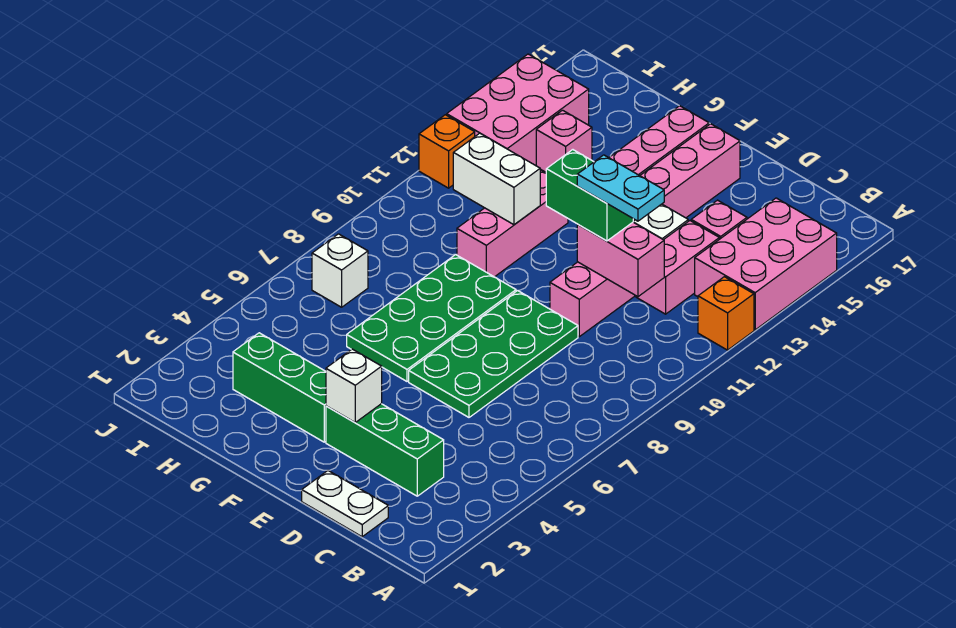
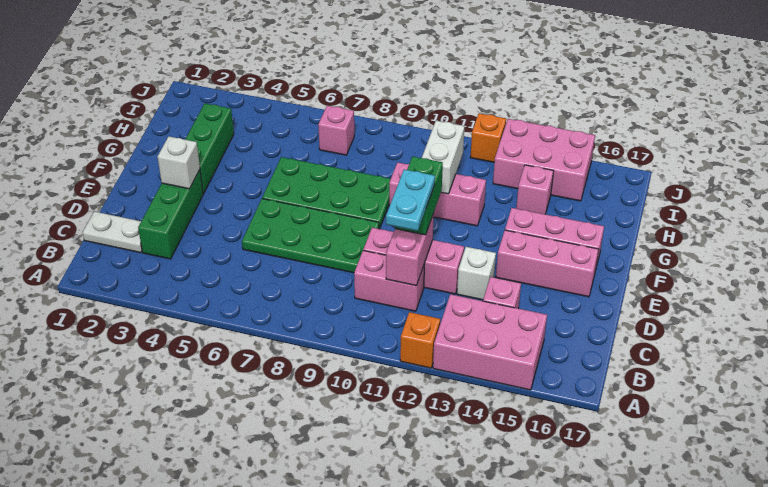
white 1x2 plate [302,471,388,537] -> white 1x2 plate turned to [82,212,142,253]
pink 1x2 brick [636,221,719,314] -> pink 1x2 brick moved to [354,251,425,311]
white 1x1 brick [312,234,368,307] -> pink 1x1 brick [318,106,354,155]

